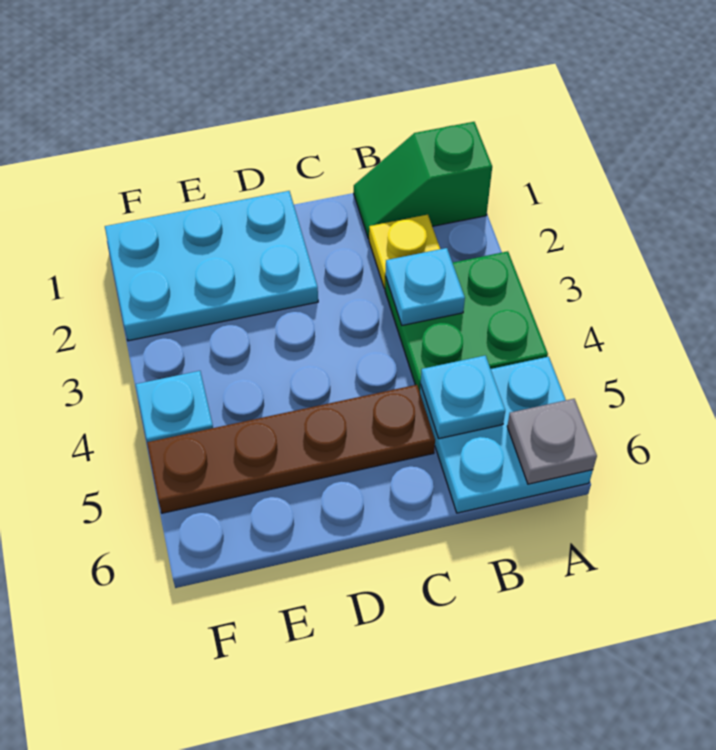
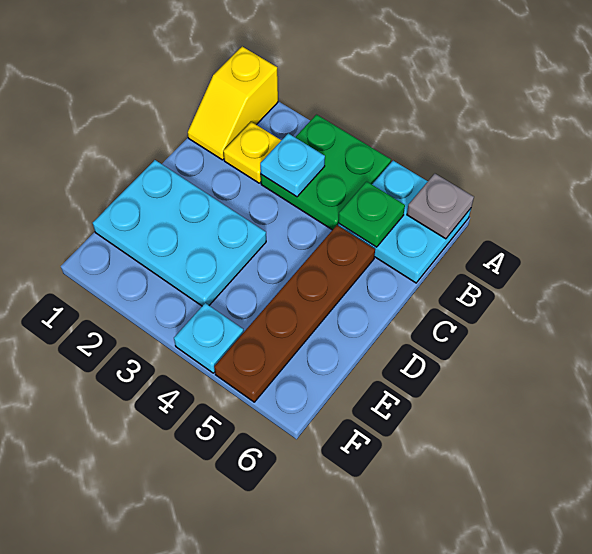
green 1x2 slope [354,122,492,239] -> yellow 1x2 slope [188,47,278,160]
cyan 1x1 plate [421,356,505,439] -> green 1x1 plate [338,181,405,247]
cyan 2x3 plate [105,191,318,341] -> cyan 2x3 plate turned to [93,160,266,306]

